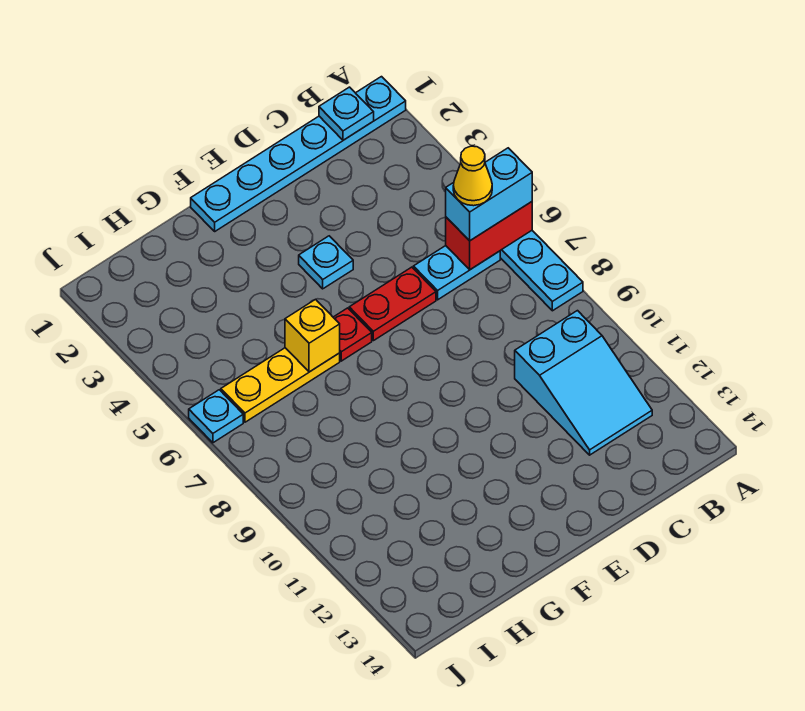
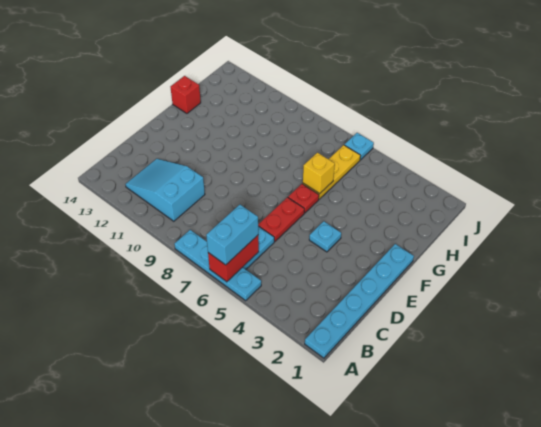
cyan 1x1 plate [319,87,374,140] -> none
yellow 1x1 cone [453,146,492,206] -> none
none -> red 1x1 brick [171,76,201,113]

